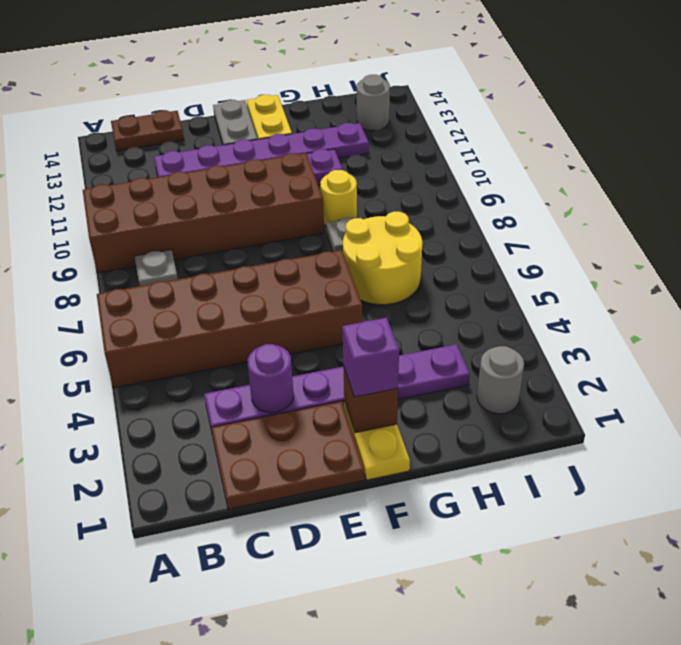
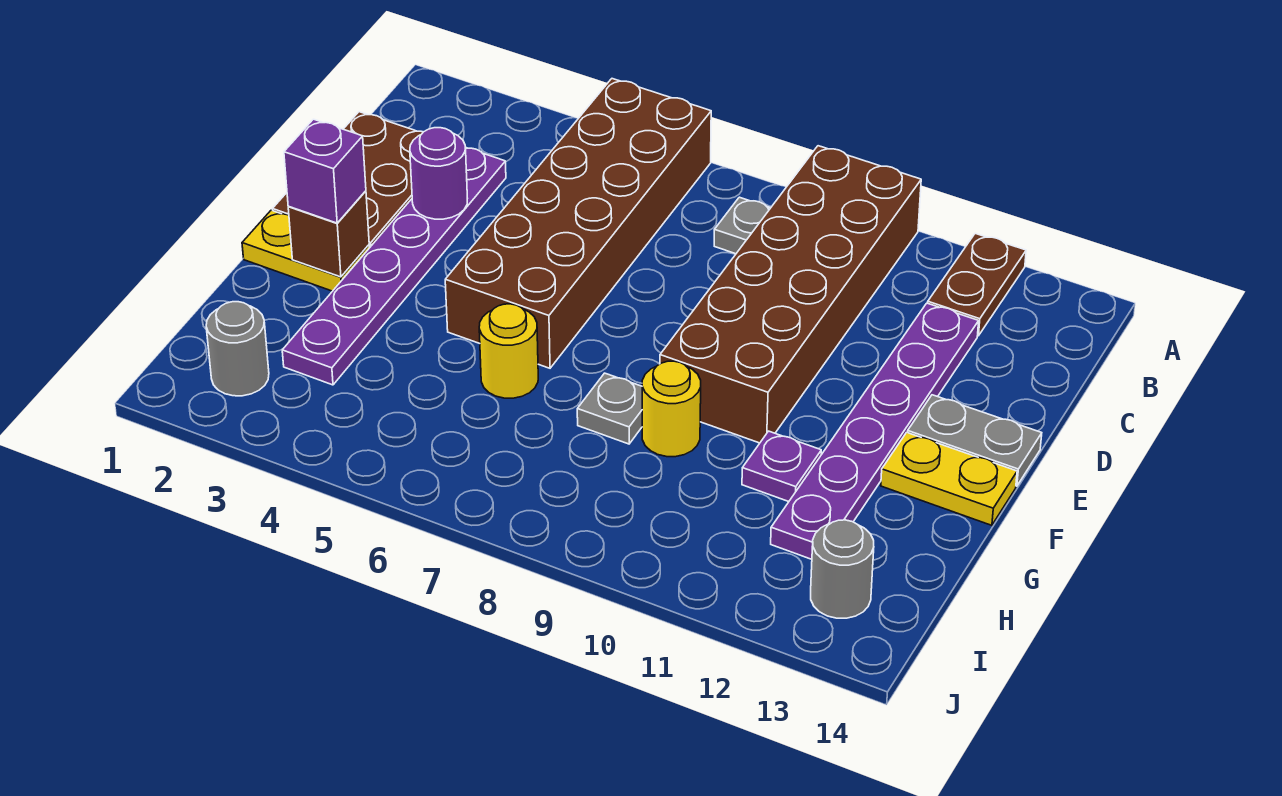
brown 1x2 plate [111,110,184,151] -> brown 1x2 plate moved to [928,233,1026,336]
yellow 2x2 round brick [343,212,422,305] -> yellow 1x1 round brick [479,304,538,398]

